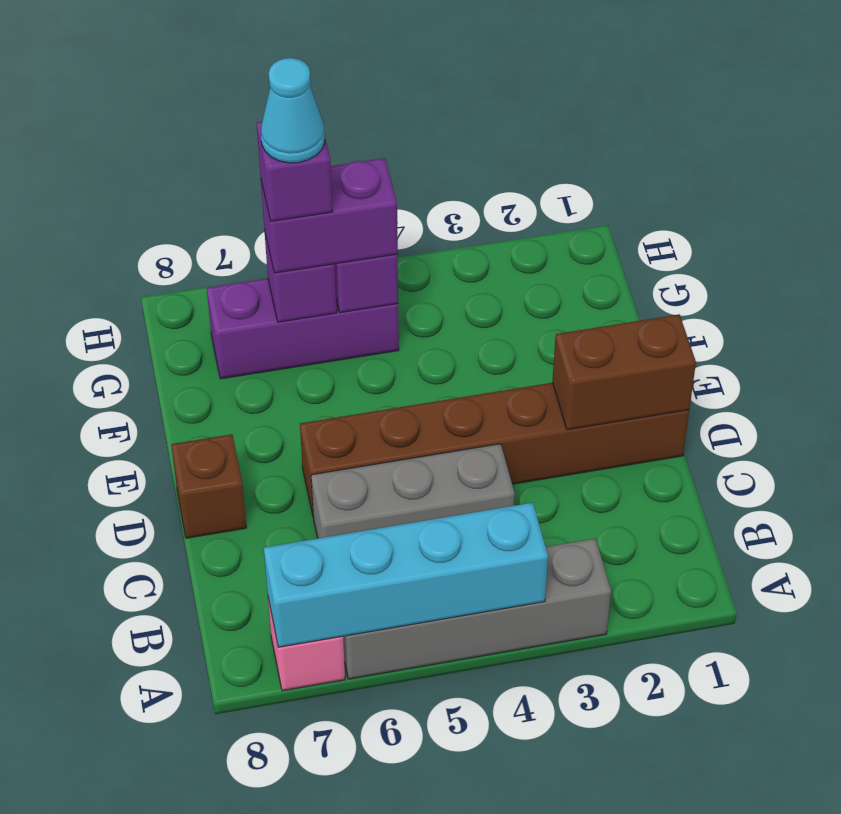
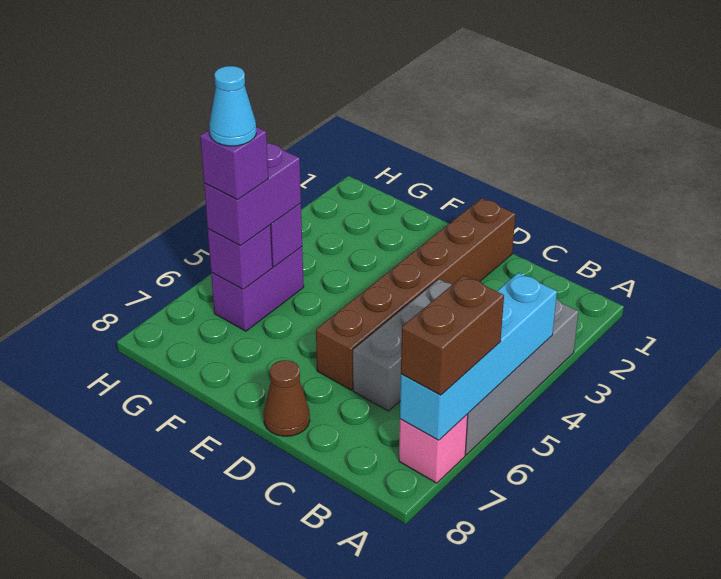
brown 1x2 brick [552,314,696,430] -> brown 1x2 brick moved to [401,275,504,395]
brown 1x1 brick [171,434,246,538] -> brown 1x1 cone [264,360,310,436]
purple 1x3 brick [207,278,399,379] -> purple 1x2 brick [211,247,304,331]

